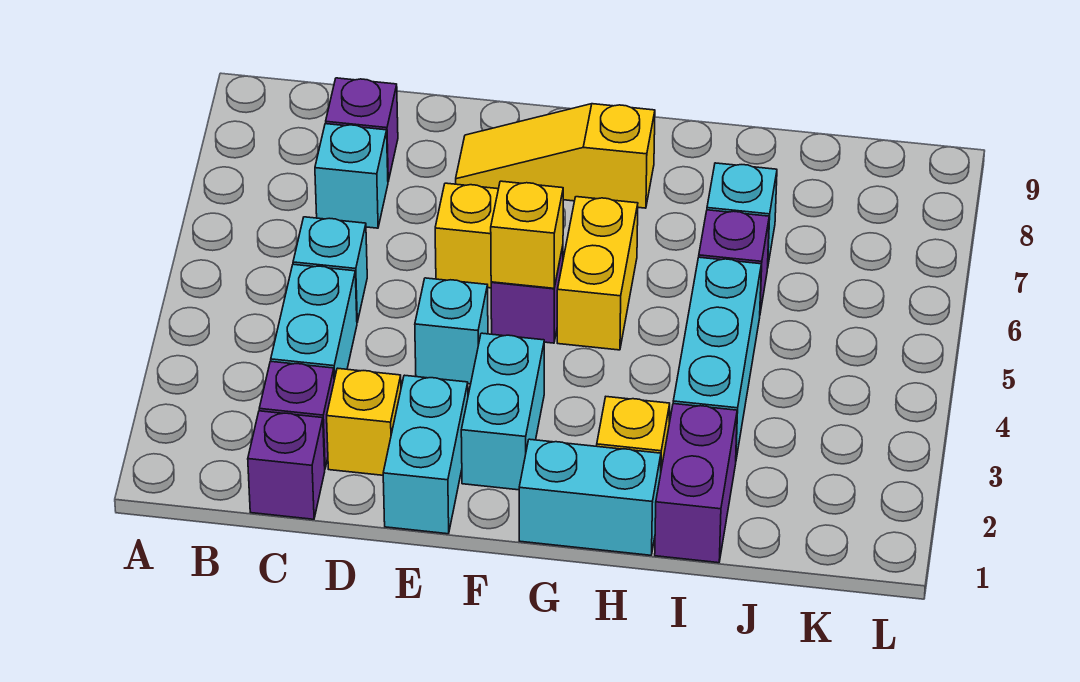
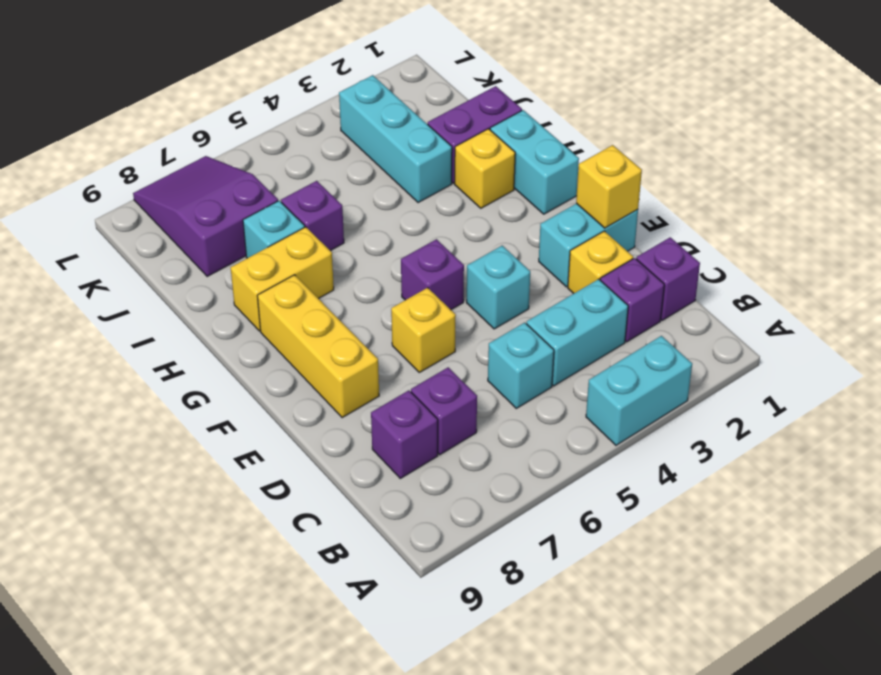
cyan 1x1 brick [315,124,388,228] -> purple 1x1 brick [411,367,477,455]
yellow 1x3 slope [456,104,655,208] -> yellow 1x3 brick [257,275,379,418]
cyan 1x2 brick [461,333,544,490] -> cyan 1x2 brick moved to [586,336,692,445]
yellow 1x1 brick [491,181,563,288] -> yellow 1x1 brick moved to [576,145,642,228]
yellow 1x2 brick [557,197,638,350] -> yellow 1x2 brick moved to [231,227,334,331]
cyan 1x3 brick [673,257,761,459] -> cyan 1x3 brick turned to [339,75,452,203]
none -> purple 2x3 slope [133,156,278,276]

